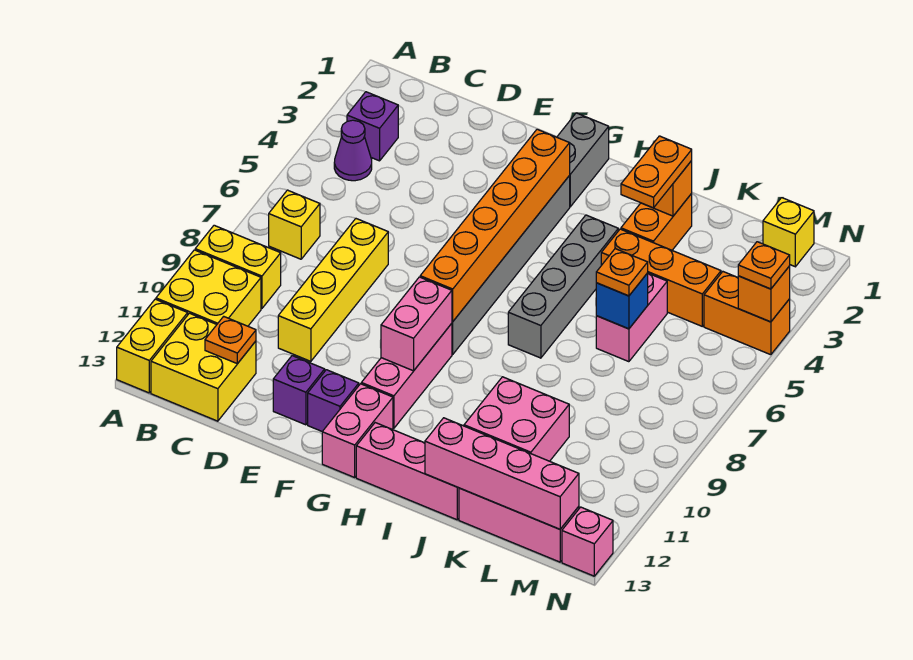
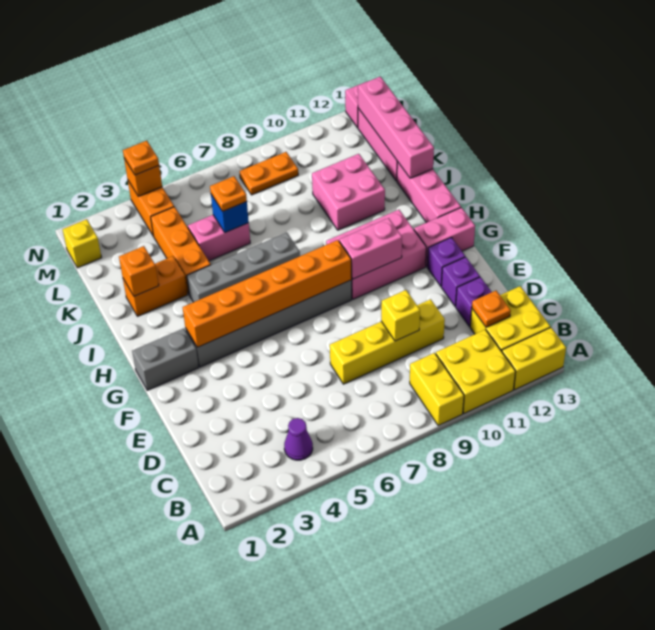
purple 1x1 brick [347,92,398,161] -> purple 1x1 brick moved to [456,277,491,327]
yellow 1x1 brick [269,190,320,259] -> yellow 1x1 brick moved to [381,290,420,341]
pink 1x3 brick [361,323,452,428] -> pink 2x3 brick [326,210,426,299]
orange 1x2 plate [621,136,692,208] -> orange 1x2 plate moved to [240,152,298,195]

